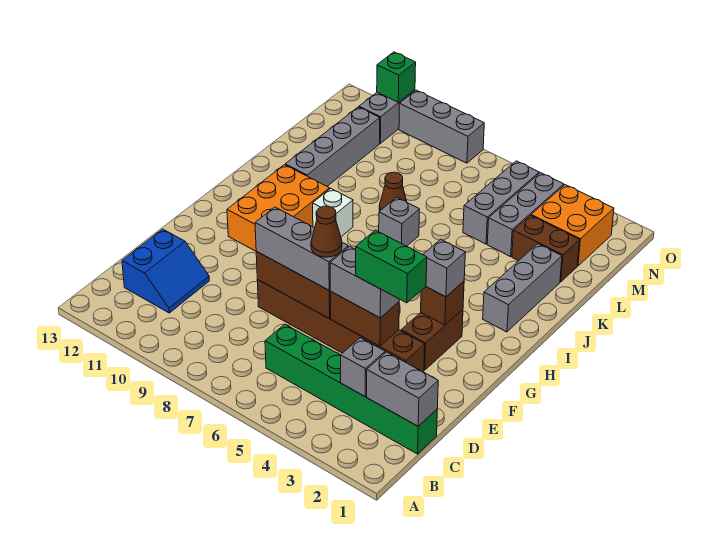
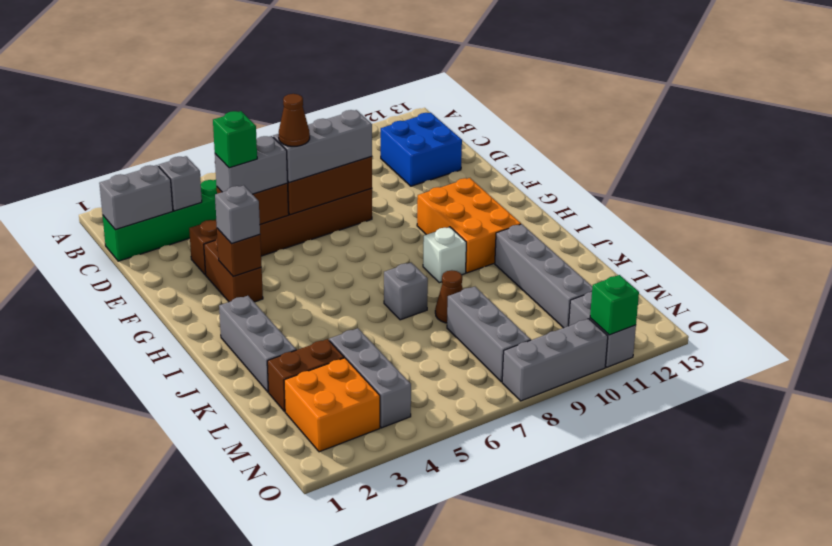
blue 2x2 slope [122,229,209,313] -> blue 2x2 brick [381,113,462,186]
green 1x2 brick [355,230,427,303] -> green 1x1 brick [213,111,257,168]
grey 1x3 brick [463,161,539,244] -> grey 1x3 brick moved to [447,287,531,382]

